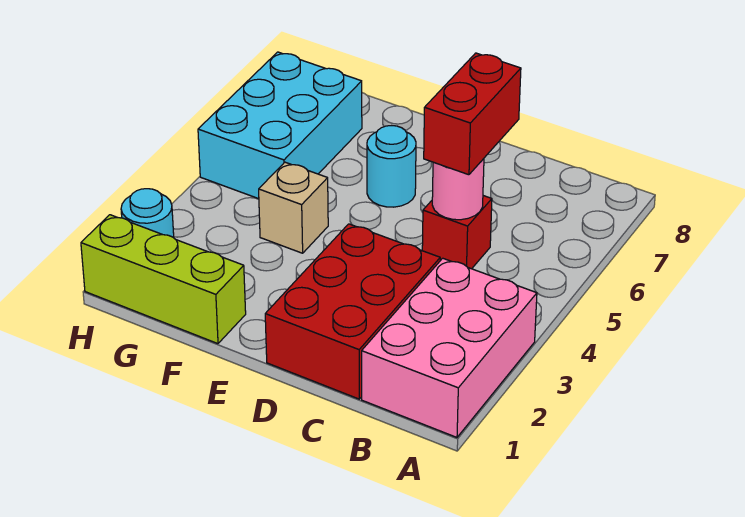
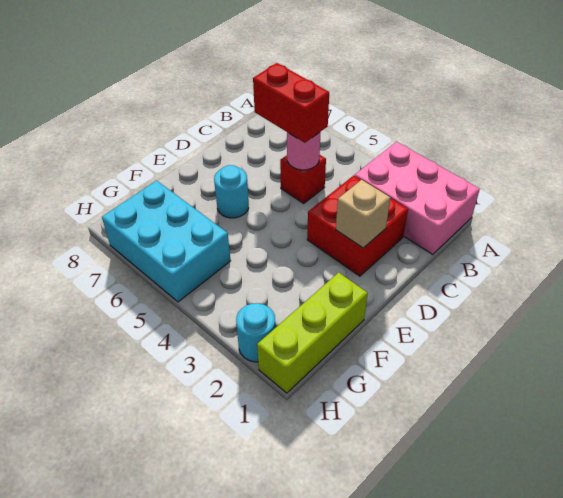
red 2x3 brick [265,224,440,399] -> red 2x2 brick [307,176,408,276]
tan 1x1 brick [259,162,328,253] -> tan 1x1 brick moved to [336,180,390,248]

